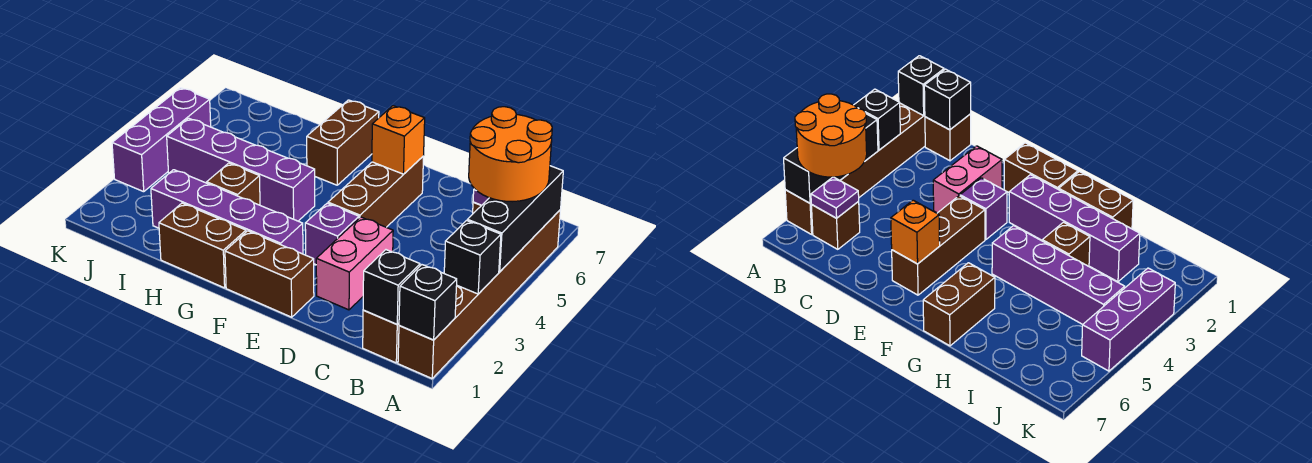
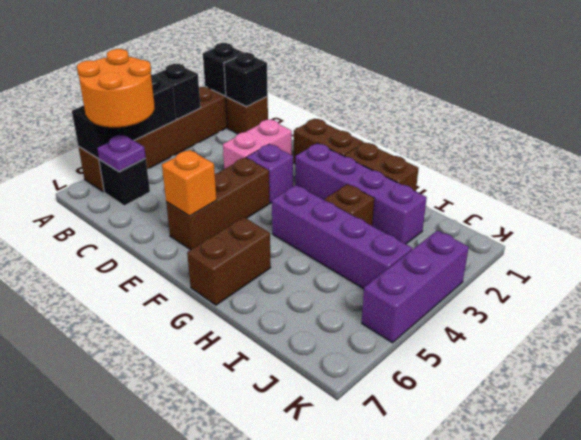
brown 1x1 brick [811,202,860,249] -> black 1x1 brick [99,159,150,206]

